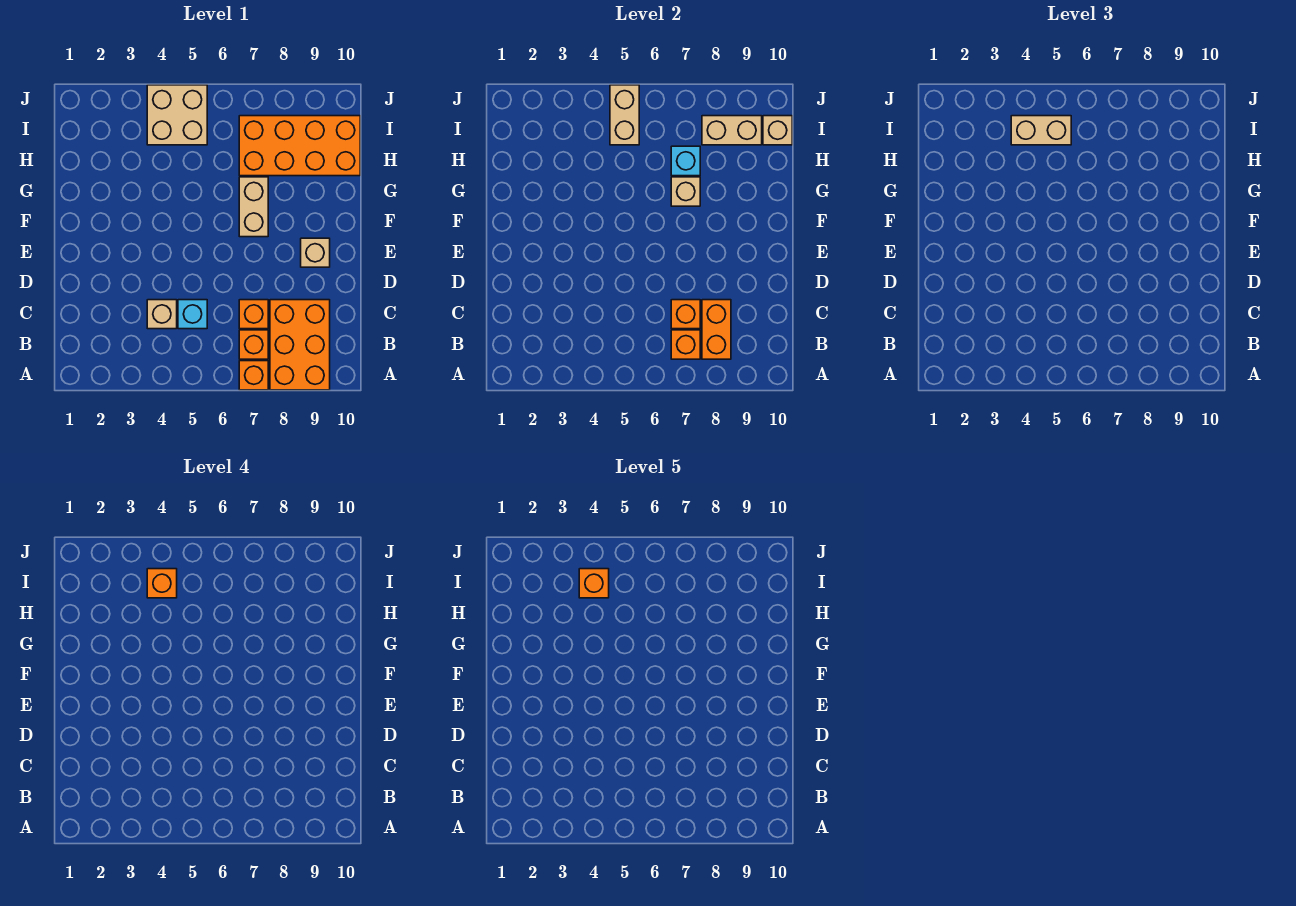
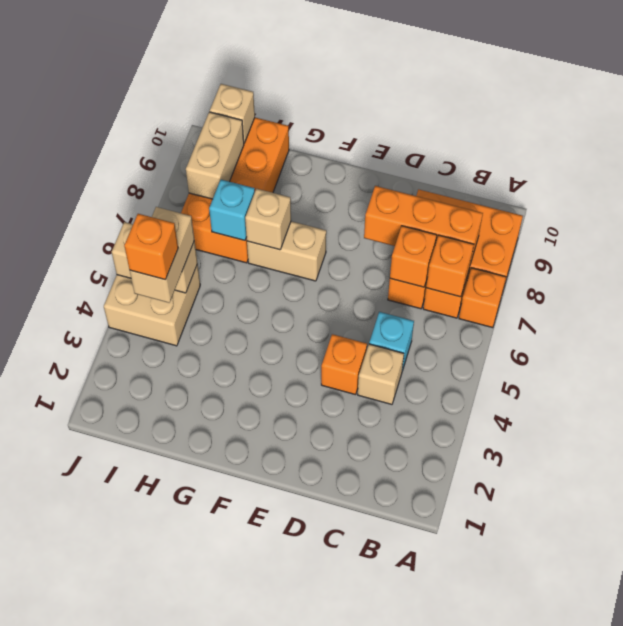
orange 1x2 brick [702,300,731,359] -> orange 1x3 brick [364,186,483,261]
tan 1x1 brick [301,238,330,267] -> none
orange 1x1 brick [579,569,609,598] -> orange 1x1 brick moved to [321,334,367,395]

